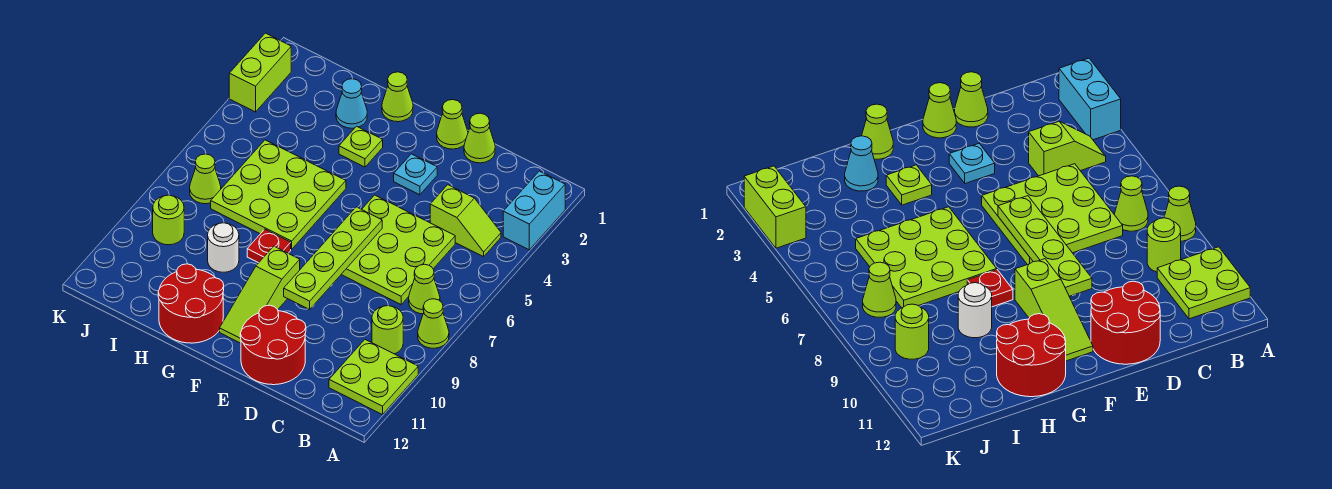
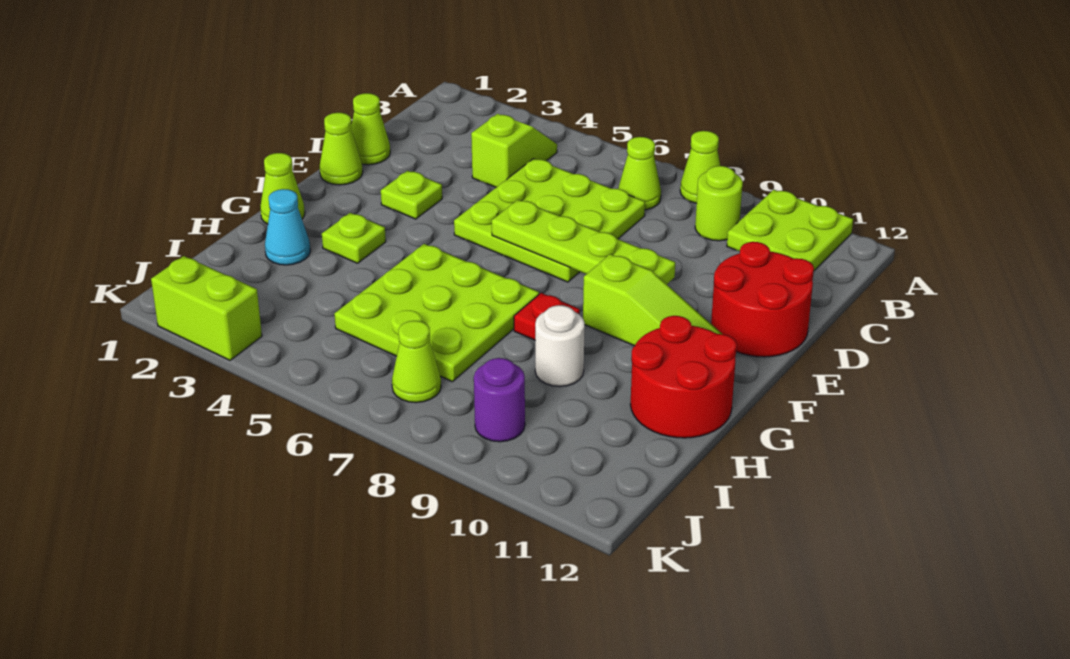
cyan 1x2 brick [503,171,565,250] -> none
cyan 1x1 plate [394,154,437,195] -> lime 1x1 plate [381,171,442,219]
lime 1x1 round brick [153,195,184,245] -> purple 1x1 round brick [474,358,525,442]

